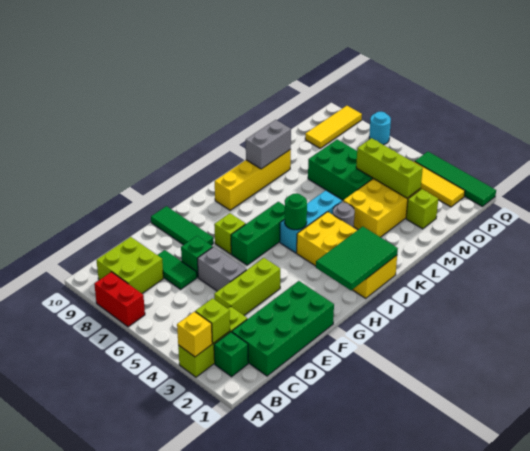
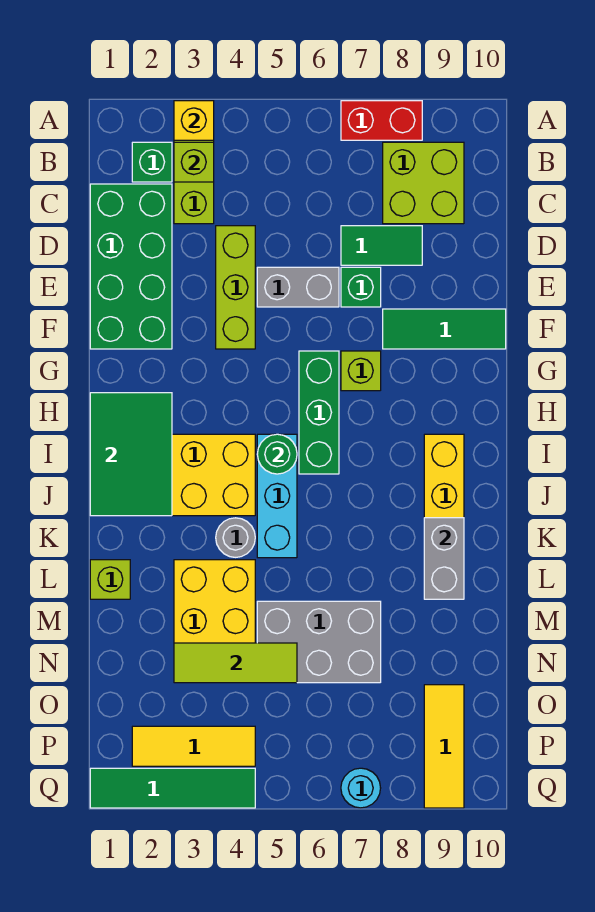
green 2x3 brick [308,139,373,200] -> grey 2x3 brick [257,601,381,683]
lime 1x1 brick [406,189,438,229] -> lime 1x1 brick moved to [90,560,130,599]
lime 1x3 brick [356,138,423,198] -> lime 1x3 tile [174,643,297,683]

